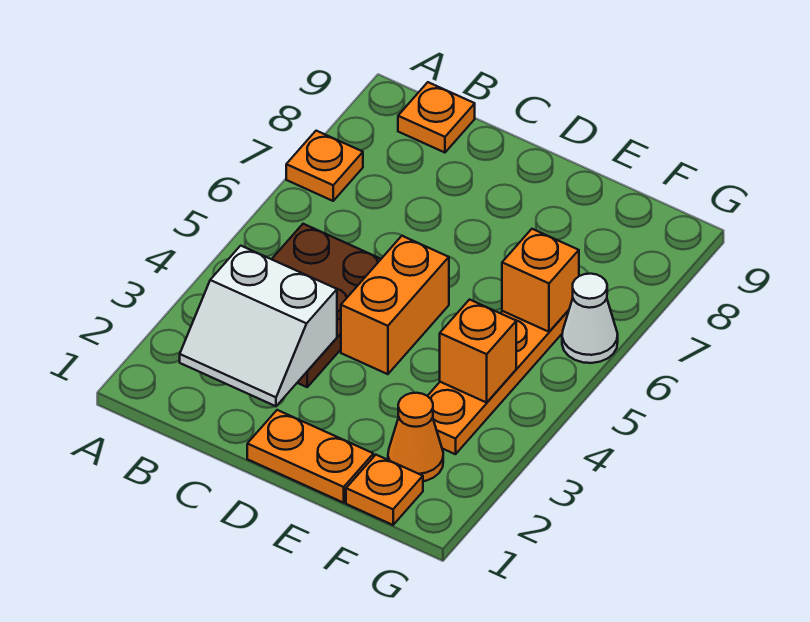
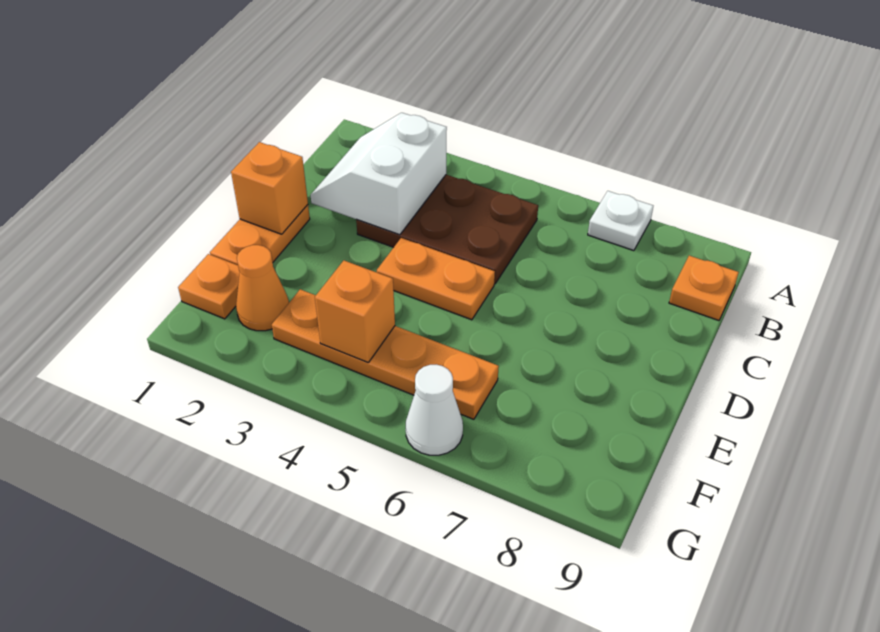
orange 1x1 plate [286,131,363,201] -> white 1x1 plate [588,191,653,251]
orange 1x2 brick [341,236,449,374] -> orange 1x2 plate [377,238,495,320]
orange 1x1 brick [502,229,579,332] -> orange 1x1 brick moved to [231,142,308,234]

